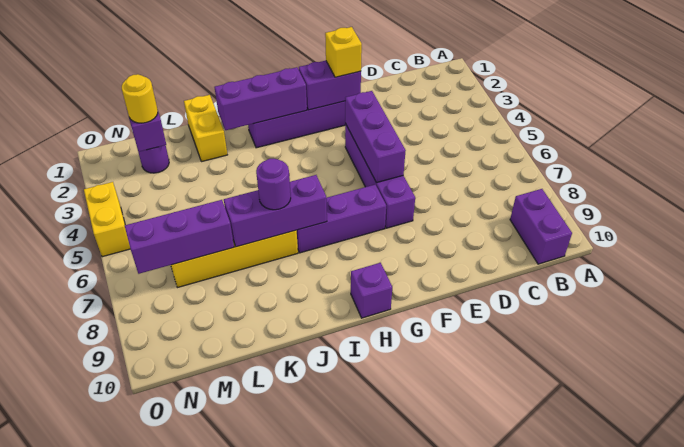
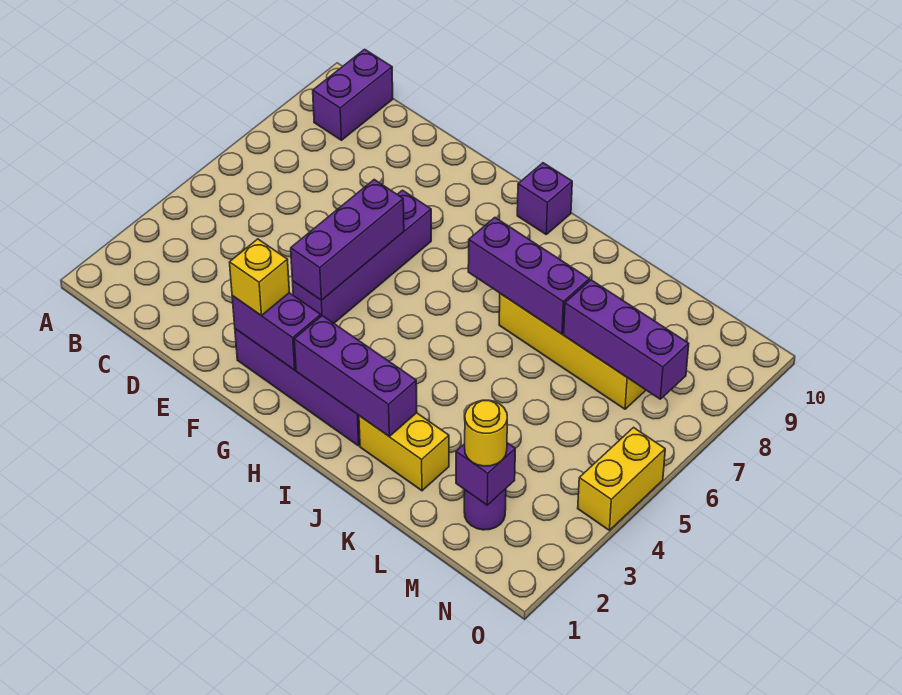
purple 1x3 brick [297,185,386,253] -> none
purple 1x1 round brick [256,159,291,210] -> none
yellow 1x2 brick [184,95,227,162] -> yellow 1x2 brick turned to [359,413,449,491]

